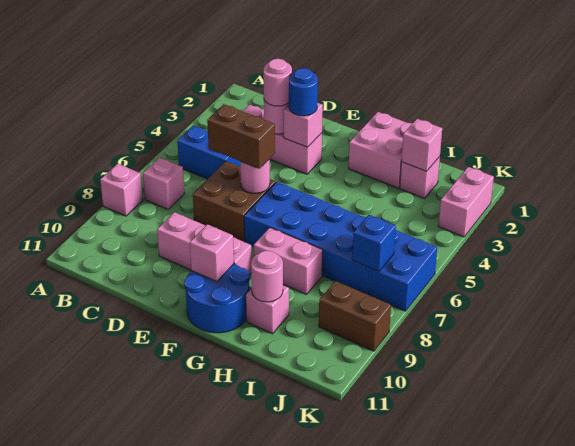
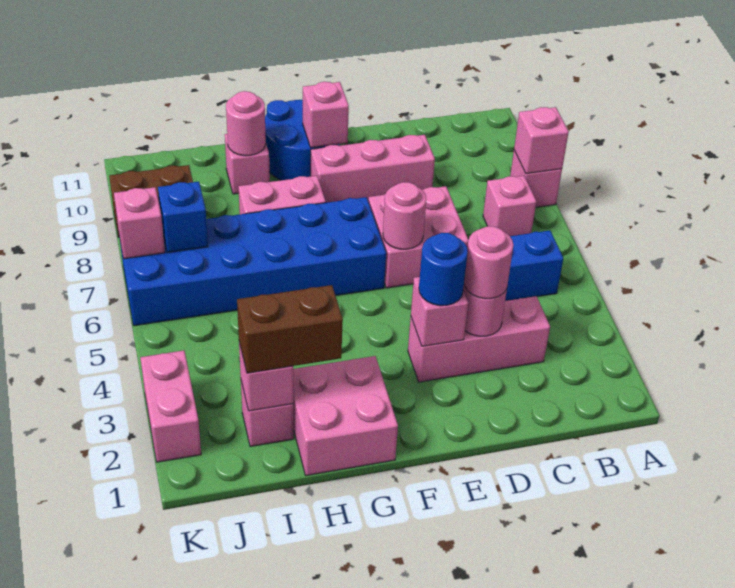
none -> pink 1x1 brick [514,107,569,174]
brown 2x2 brick [193,161,275,241] -> pink 2x2 brick [368,186,469,288]
brown 1x2 brick [207,104,275,169] -> brown 1x2 brick moved to [237,285,343,373]
none -> pink 1x1 brick [114,187,165,259]

